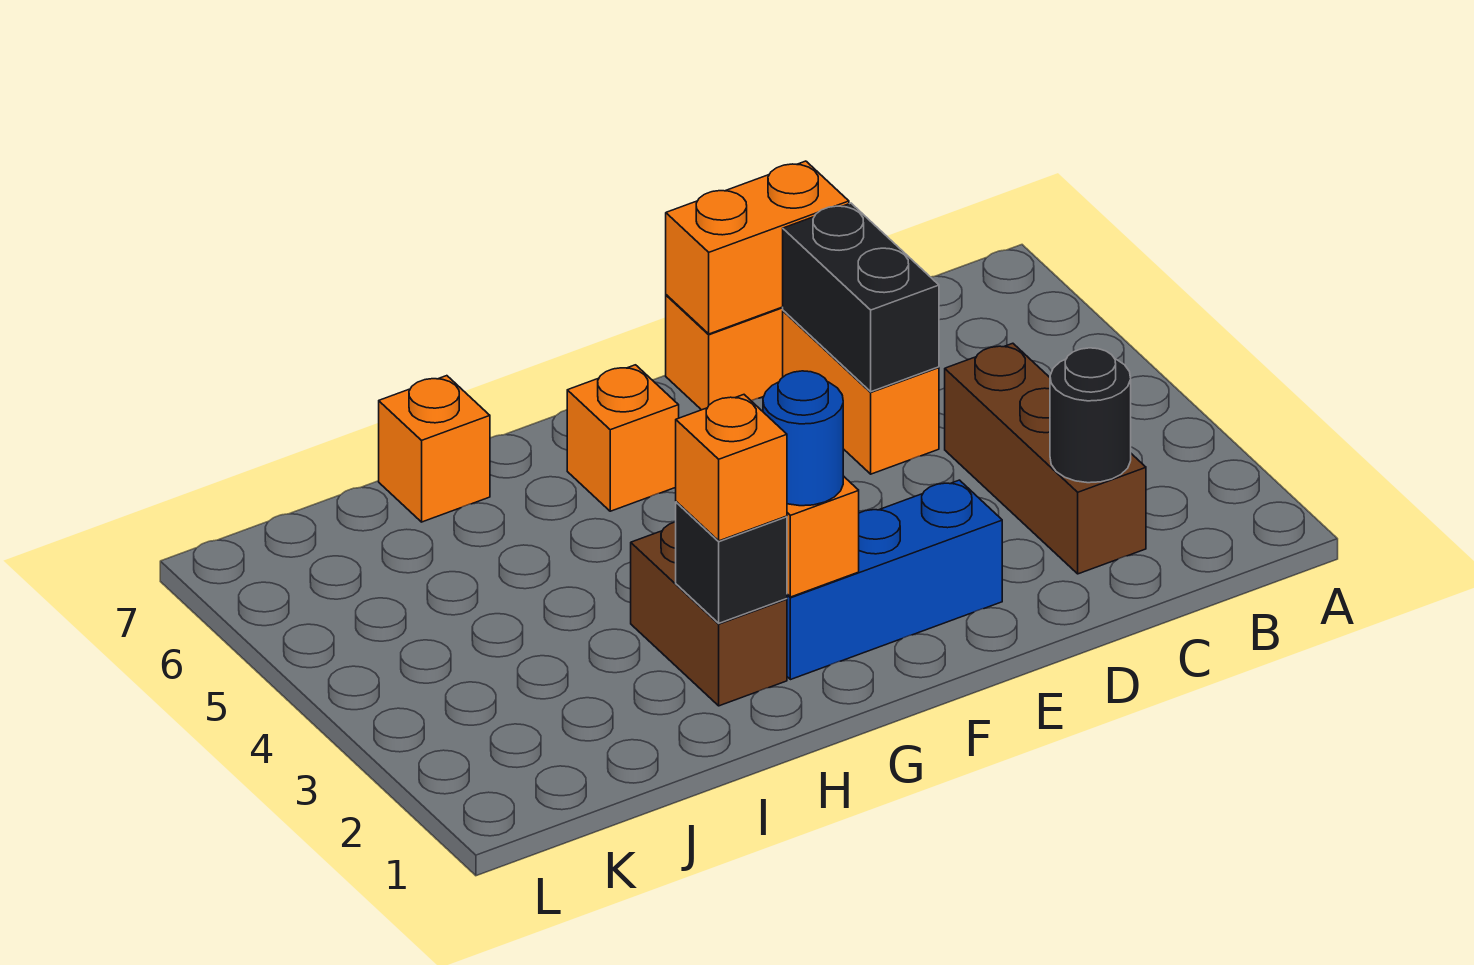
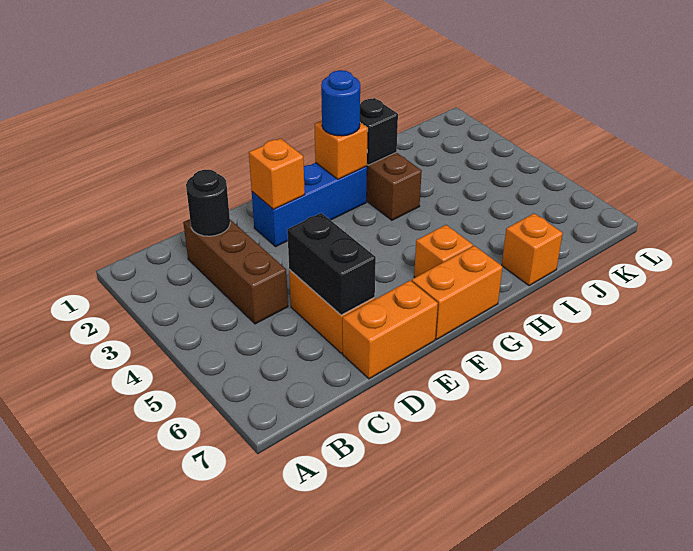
orange 1x2 brick [666,161,849,334] -> orange 1x2 brick moved to [412,246,503,339]
orange 1x1 brick [676,395,787,541] -> orange 1x1 brick moved to [249,138,305,209]

